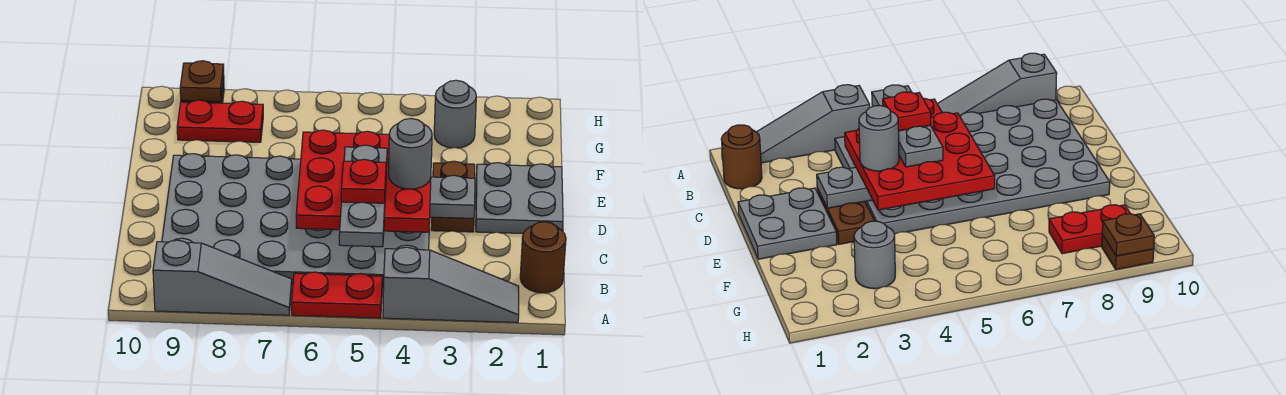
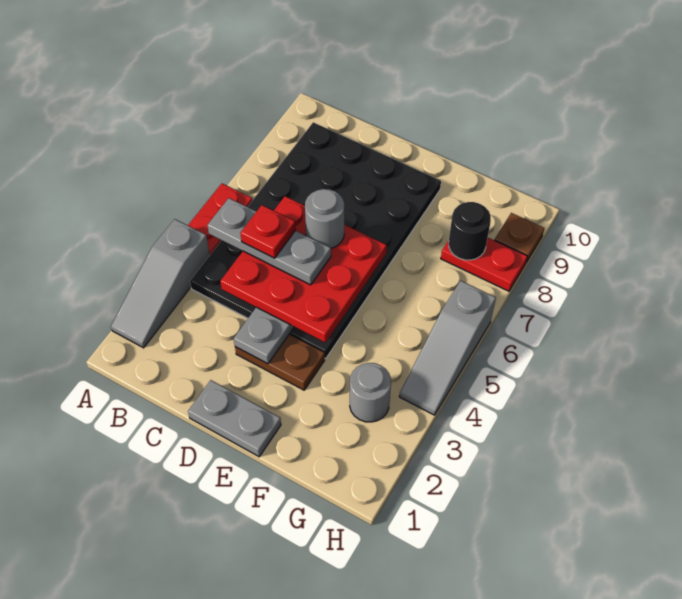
grey 1x3 slope [153,240,292,315] -> grey 1x3 slope moved to [399,281,496,415]
brown 1x1 round brick [520,222,566,293] -> none
grey 4x6 plate [162,154,429,288] -> black 4x6 plate [190,122,441,359]
grey 2x2 plate [476,163,563,234] -> grey 1x2 plate [188,380,281,457]
grey 1x1 round brick [389,119,432,189] -> grey 1x1 round brick moved to [305,189,344,248]
red 1x2 plate [177,100,263,142] -> red 1x2 plate turned to [441,238,527,291]
none -> black 1x1 round brick [449,202,491,260]
brown 1x1 plate [180,61,224,102] -> none

